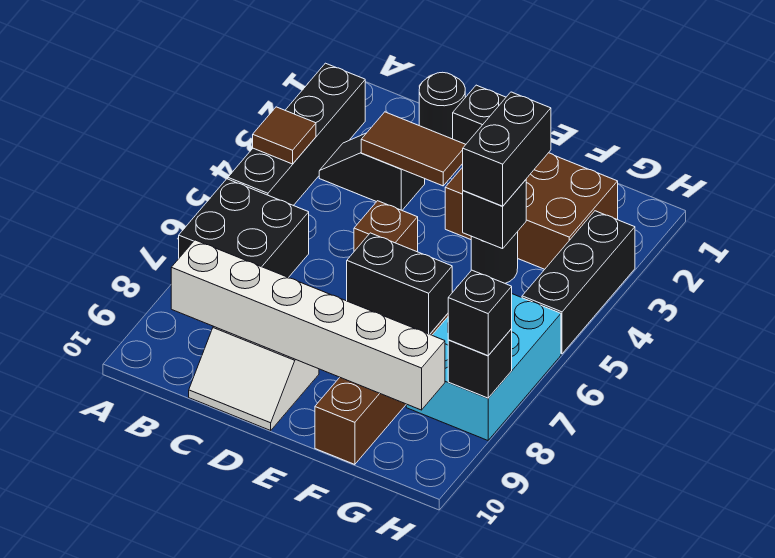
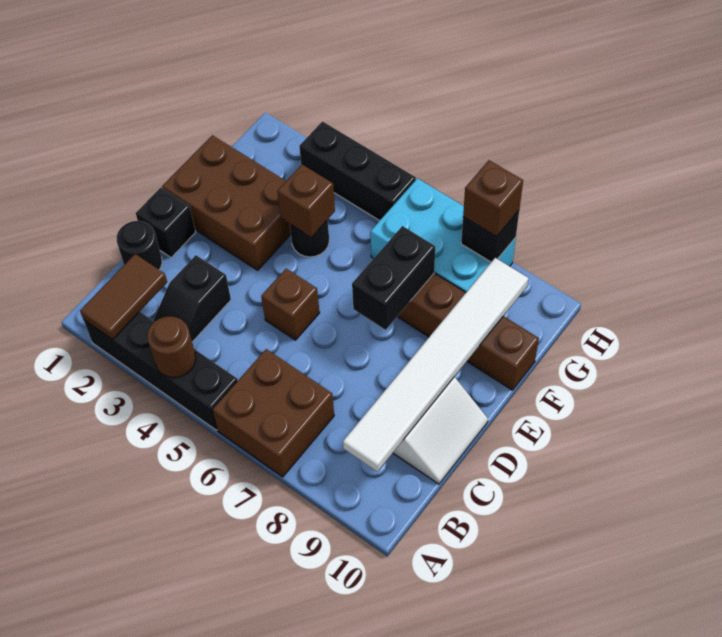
brown 1x1 tile [253,107,316,164] -> brown 1x1 round brick [147,316,196,378]
black 2x2 brick [179,179,309,278] -> brown 2x2 brick [213,349,334,477]
white 1x6 brick [171,240,445,410] -> white 1x6 tile [343,258,528,472]
brown 1x2 tile [361,112,466,186] -> brown 1x2 tile moved to [80,254,167,339]
brown 2x3 brick [445,153,618,269] -> brown 2x3 brick turned to [162,135,291,270]
black 1x2 brick [463,92,551,206] -> none
black 1x1 brick [463,180,526,249] -> brown 1x1 brick [277,165,335,237]
black 1x1 brick [448,270,512,356] -> brown 1x1 brick [463,160,523,237]

